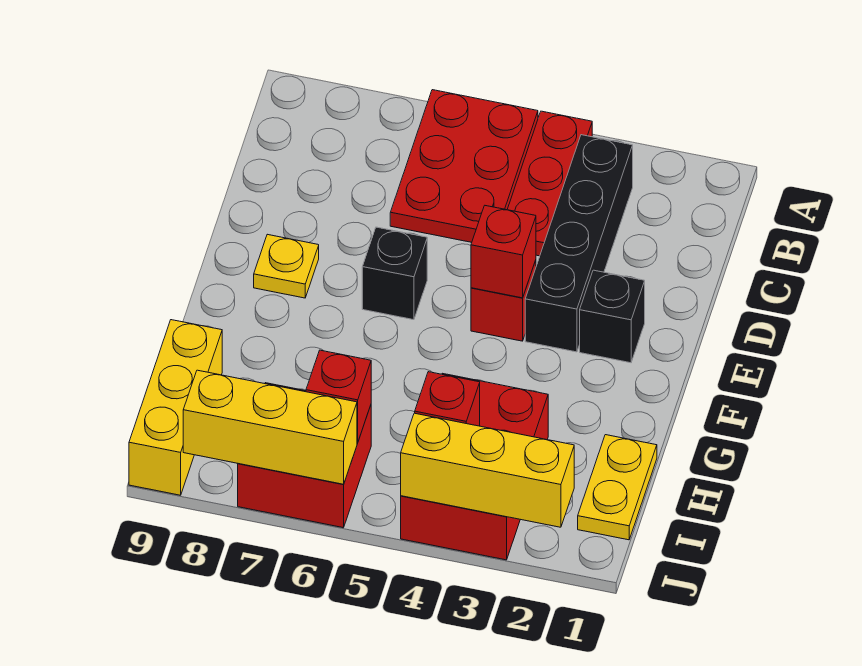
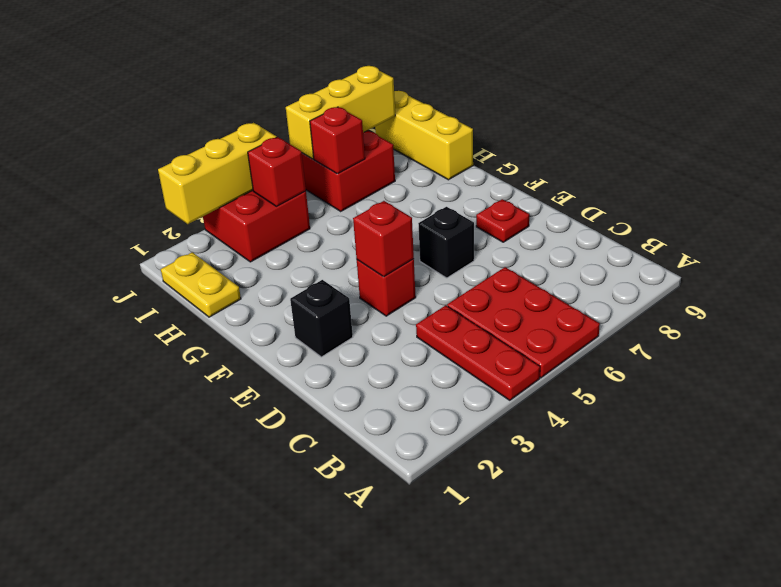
black 1x4 brick [525,135,633,352] -> none
yellow 1x1 plate [254,234,319,298] -> red 1x1 plate [476,199,529,242]
red 2x3 brick [401,373,548,560] -> red 2x2 brick [203,191,310,262]

